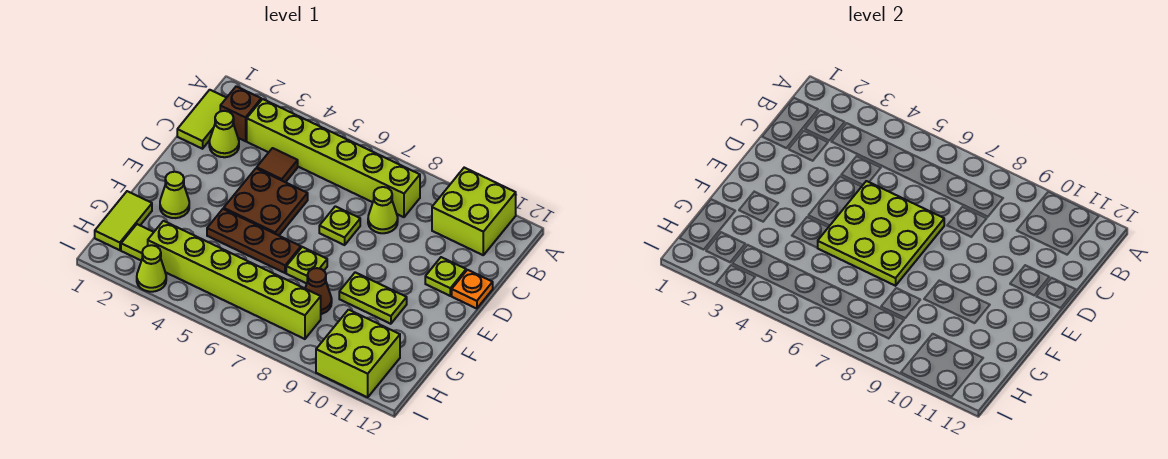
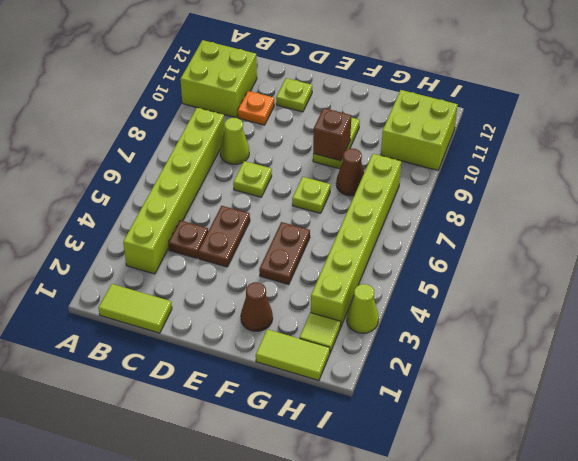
brown 1x1 brick [220,86,261,141] -> brown 1x1 brick moved to [313,108,351,161]
lime 1x1 cone [209,111,239,157] -> none
brown 1x1 tile [257,148,298,182] -> brown 1x1 plate [168,220,208,258]
brown 2x2 plate [224,168,308,235] -> brown 1x2 plate [198,206,250,267]
lime 3x3 plate [818,181,944,286] -> none
orange 1x1 plate [452,270,493,309] -> orange 1x1 plate moved to [238,91,274,125]
lime 1x1 cone [160,172,189,218] -> brown 1x1 cone [241,282,273,331]
brown 1x3 plate [207,209,301,273] -> brown 1x2 plate [259,222,310,285]

